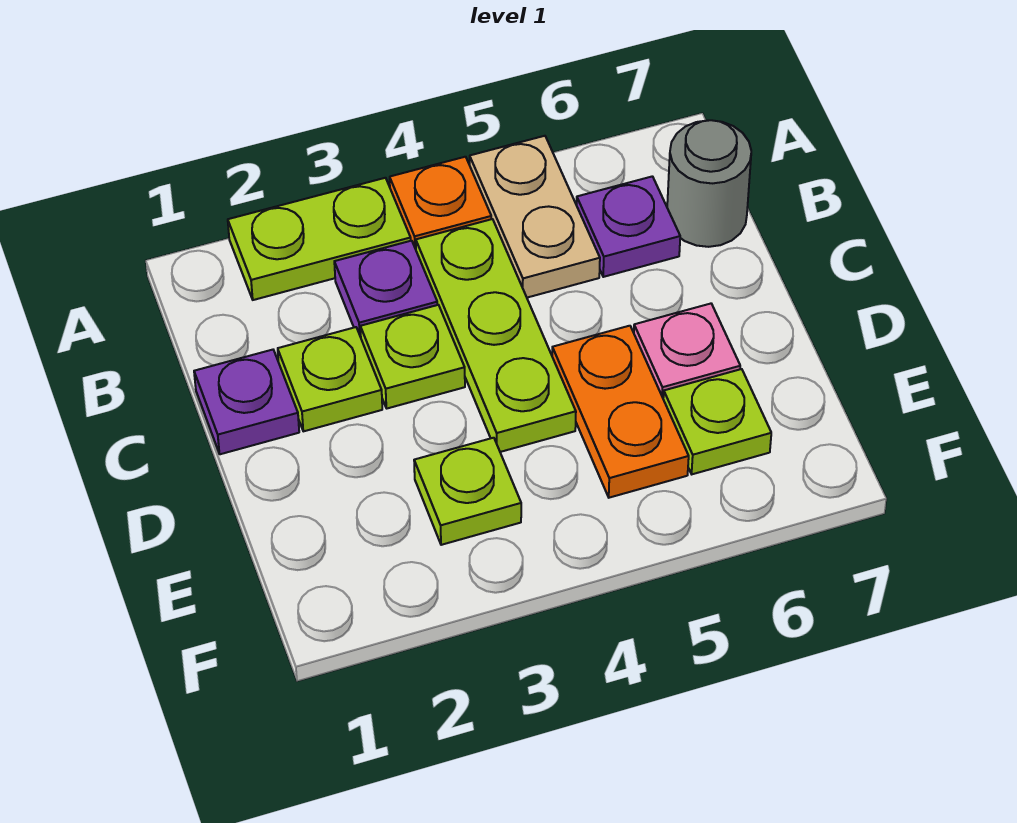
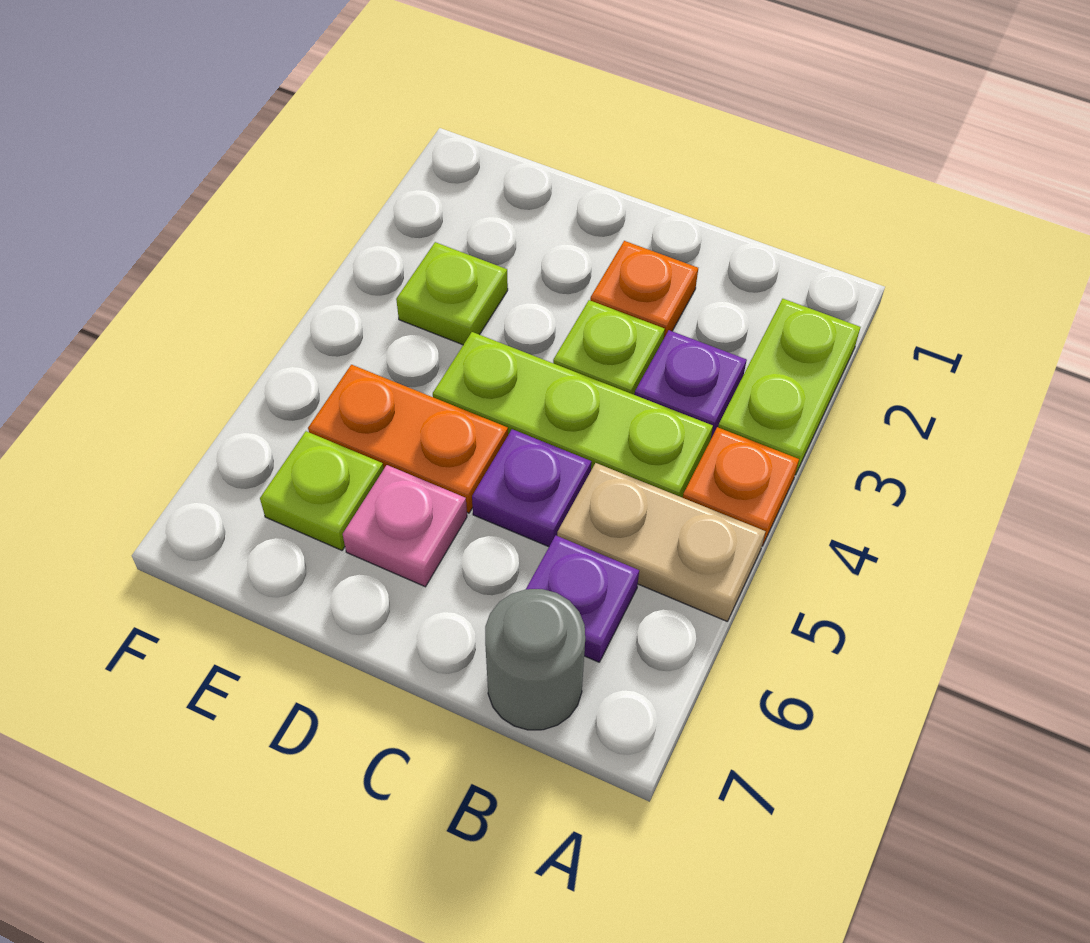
purple 1x1 plate [194,350,299,454] -> purple 1x1 plate moved to [472,429,591,547]
lime 1x1 plate [278,327,382,431] -> orange 1x1 plate [590,241,698,338]

